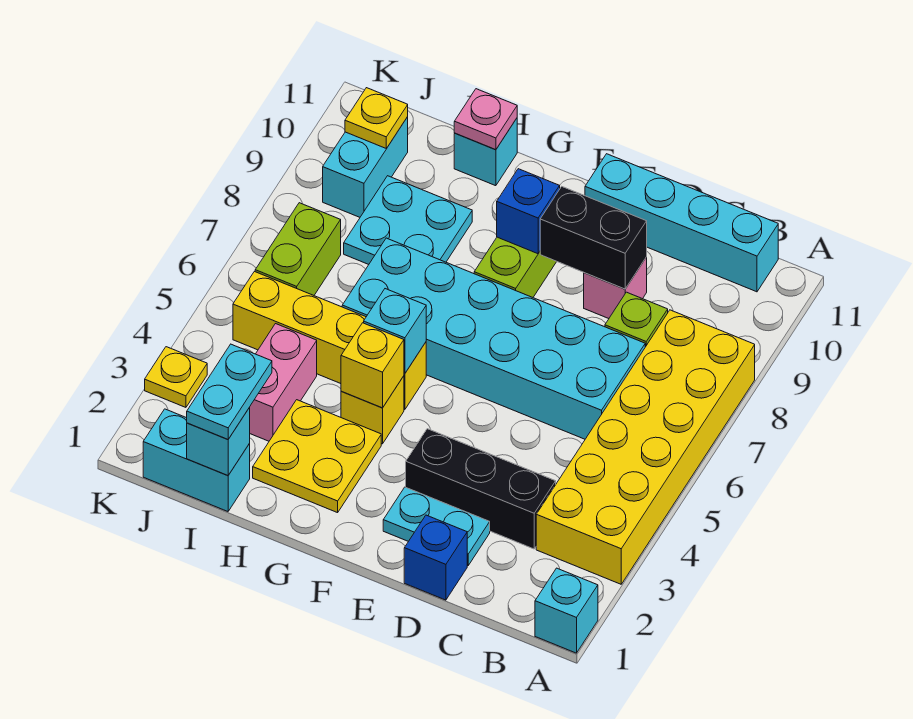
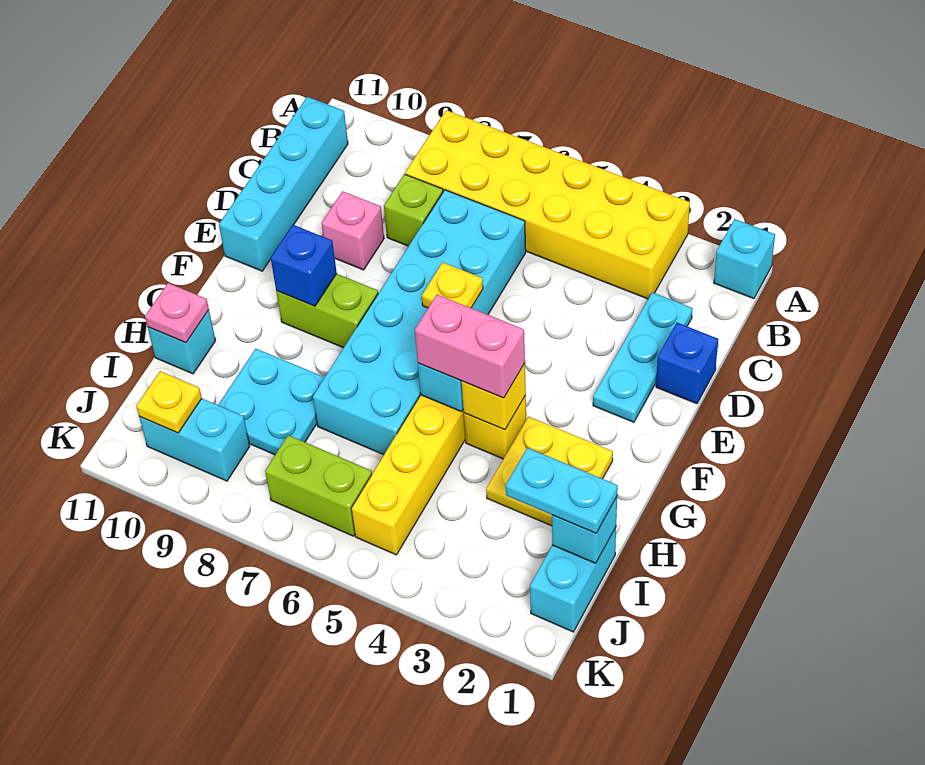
black 1x3 brick [406,429,556,549] -> none
cyan 1x2 plate [383,487,490,566] -> cyan 1x3 plate [593,292,693,422]
black 1x2 brick [540,187,647,289] -> none
pink 1x2 brick [249,324,317,441] -> pink 1x2 brick moved to [415,295,525,398]
yellow 1x1 plate [145,347,207,407] -> yellow 1x1 plate moved to [422,262,483,308]

